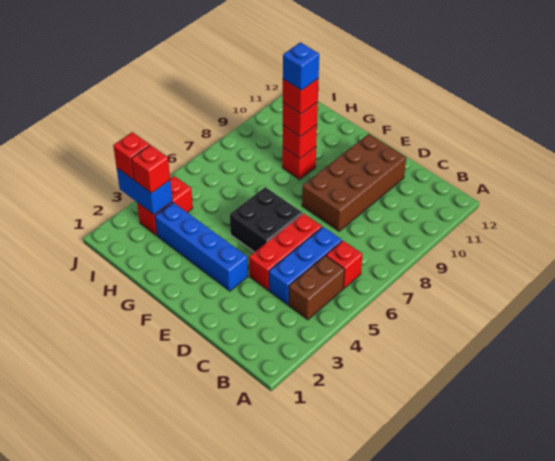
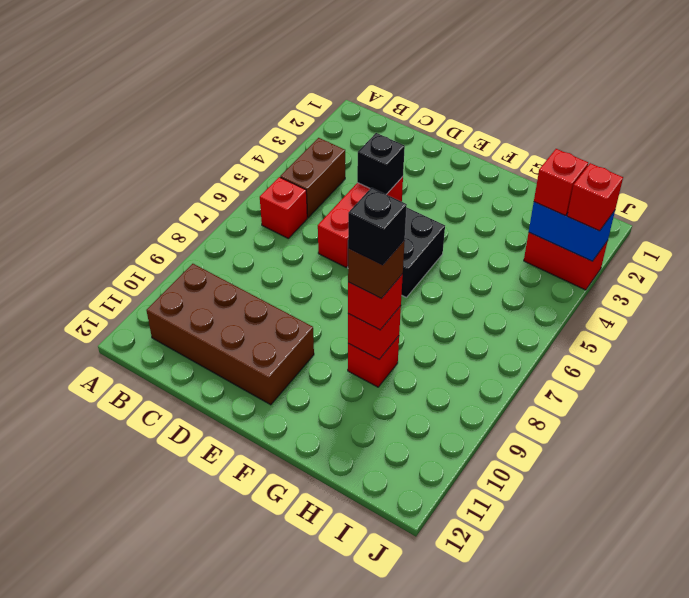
blue 1x3 brick [269,227,342,305] -> none
none -> black 1x1 brick [357,133,405,195]
brown 2x4 brick [302,134,406,231] -> brown 2x4 brick turned to [146,264,314,405]
blue 1x4 brick [155,203,248,291] -> none
red 1x1 brick [283,79,319,114] -> brown 1x1 brick [348,240,405,299]
blue 1x1 brick [283,42,319,90] -> black 1x1 brick [348,188,407,265]
red 1x2 brick [137,176,193,235] -> red 1x2 brick turned to [524,233,608,290]

